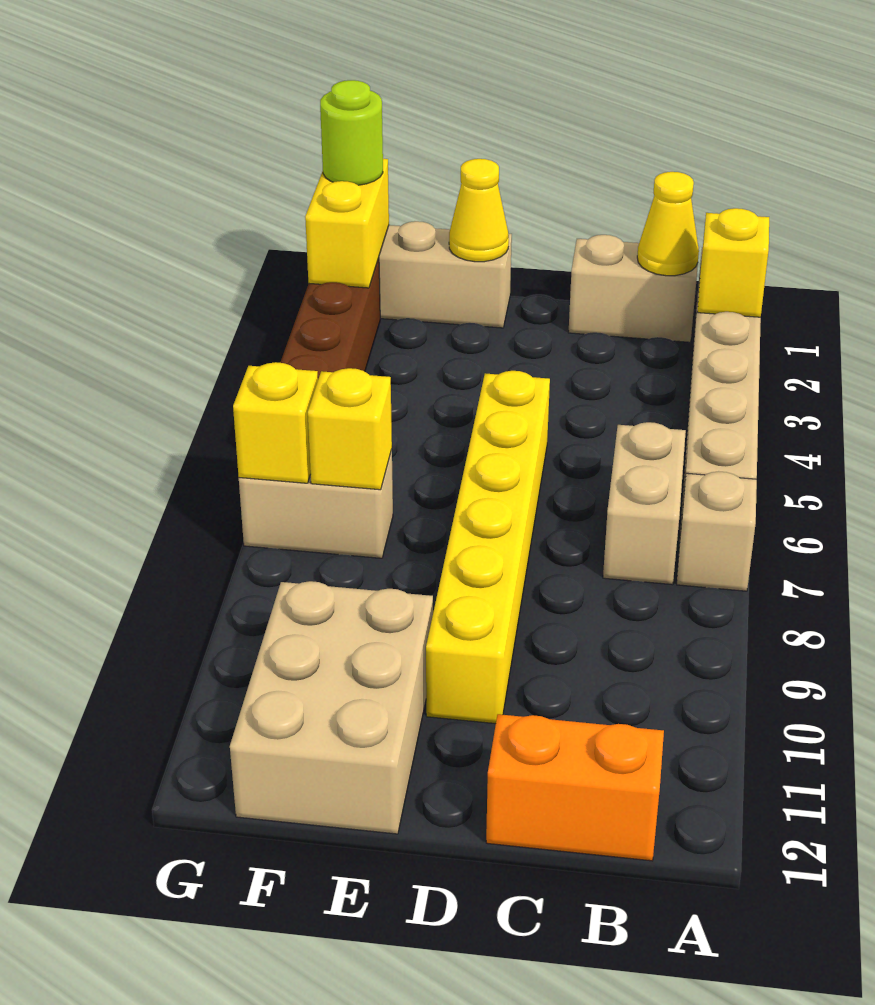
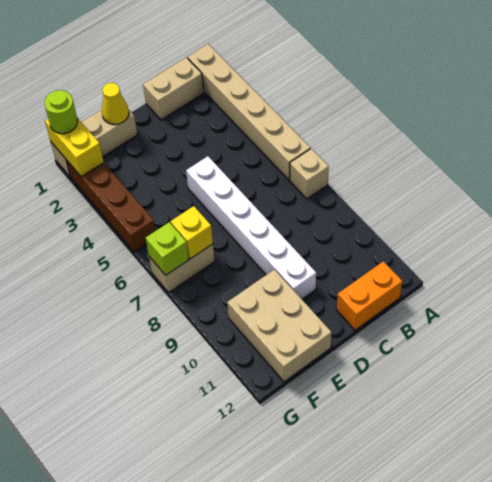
yellow 1x1 brick [697,208,769,317] -> none
yellow 1x1 cone [637,172,699,276] -> none
tan 1x2 brick [603,422,686,585] -> none
yellow 1x6 brick [426,371,550,724] -> white 1x6 brick [186,156,316,299]
yellow 1x1 brick [233,362,318,483] -> lime 1x1 brick [146,222,189,275]

